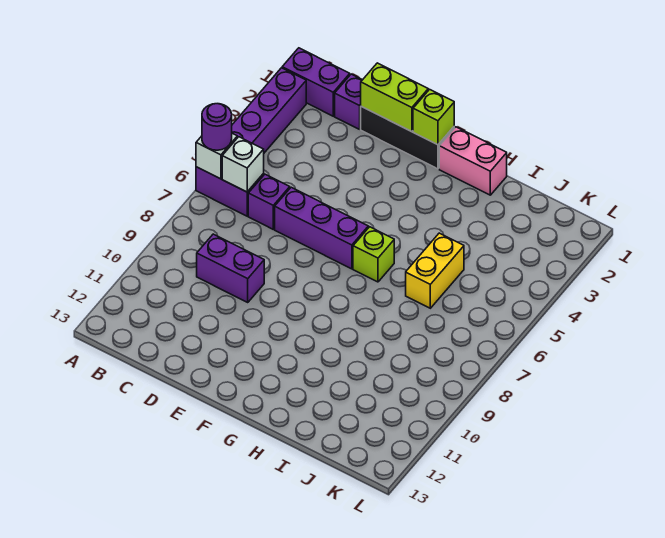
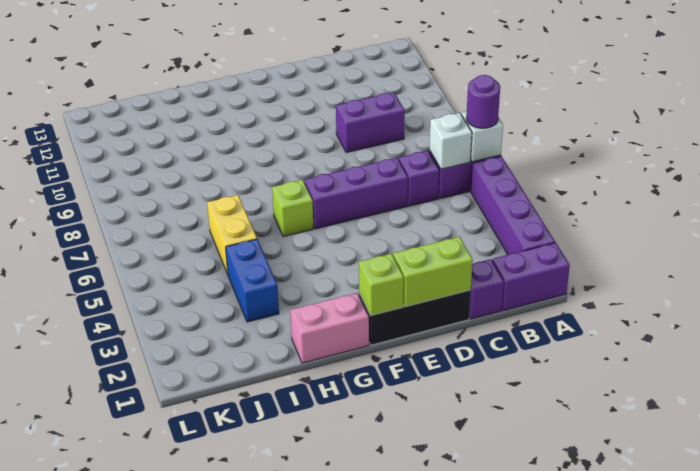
none -> blue 1x2 brick [226,239,279,322]

